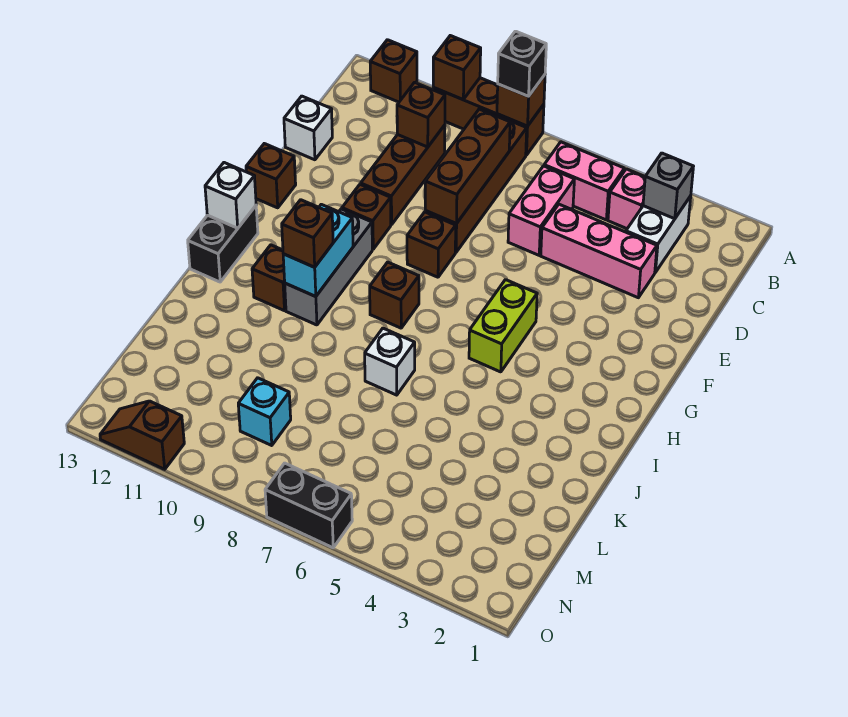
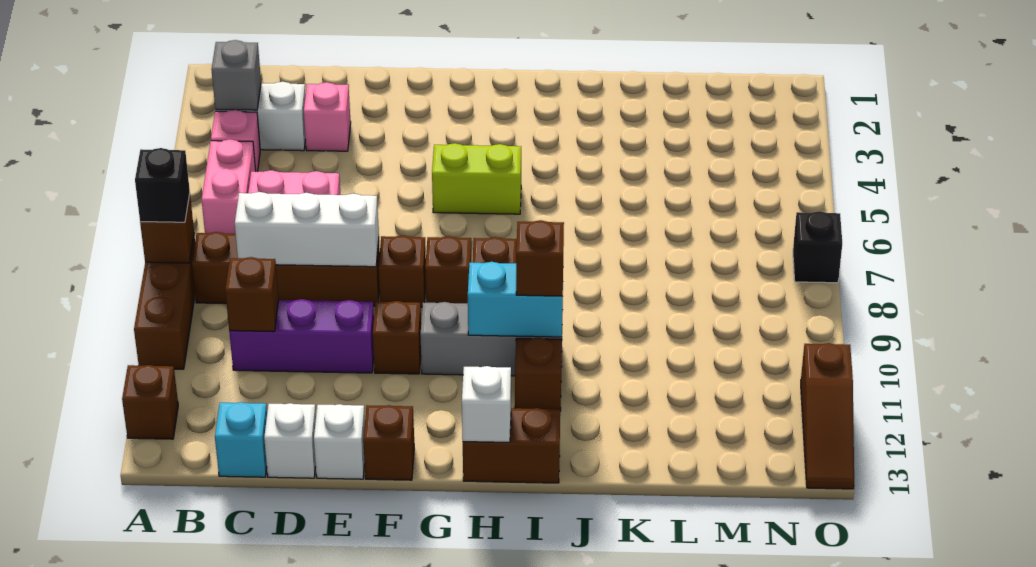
brown 1x1 brick [433,36,481,99] -> brown 1x1 brick moved to [425,236,472,303]
brown 1x3 brick [425,109,510,224] -> white 1x3 brick [235,192,379,267]
brown 1x3 brick [361,125,445,225] -> purple 1x3 brick [229,299,374,373]
pink 1x3 brick [541,204,657,298] -> pink 1x1 brick [304,82,351,151]
black 1x2 brick [188,206,258,282] -> brown 1x2 brick [463,408,560,483]
white 1x1 brick [365,328,415,395] -> white 1x1 brick moved to [314,404,365,479]
cyan 1x1 brick [238,378,291,446] -> cyan 1x1 brick moved to [215,402,267,477]
black 1x2 brick [265,463,352,548] -> black 1x1 brick [793,211,842,283]
brown 1x2 slope [100,401,184,469] -> brown 1x3 slope [801,343,854,489]

